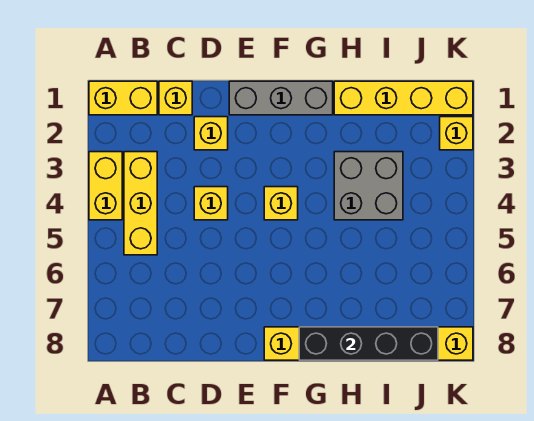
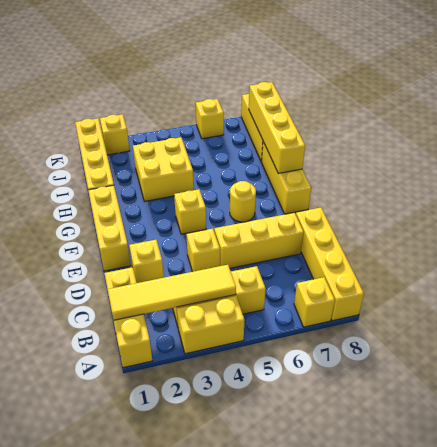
none -> yellow 1x1 brick [294,277,335,327]
none -> yellow 1x4 brick [296,208,364,321]
none -> yellow 1x4 tile [108,265,236,320]
none -> yellow 1x3 brick [214,213,304,268]
grey 1x3 brick [229,81,333,115] -> yellow 1x3 brick [88,185,131,271]
none -> yellow 1x1 round brick [230,181,256,222]
black 1x4 brick [299,327,438,360] -> yellow 1x4 brick [249,82,305,173]
grey 2x2 brick [334,152,403,220] -> yellow 2x2 brick [133,137,194,201]
none -> yellow 1x1 brick [196,99,224,139]

